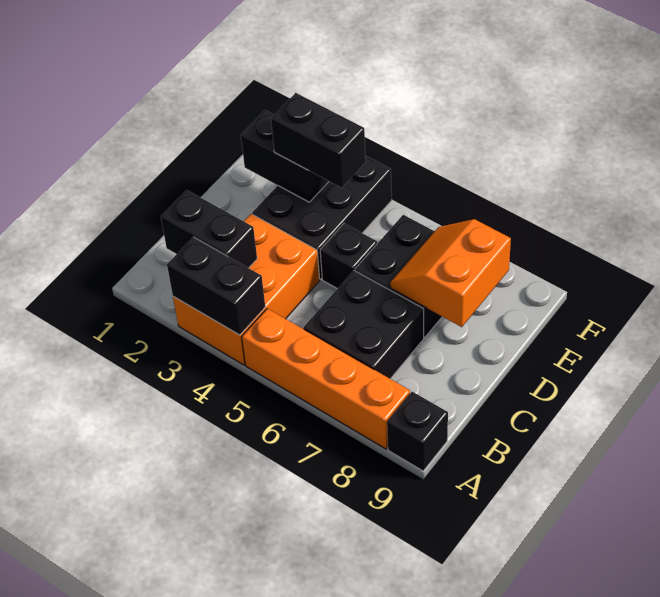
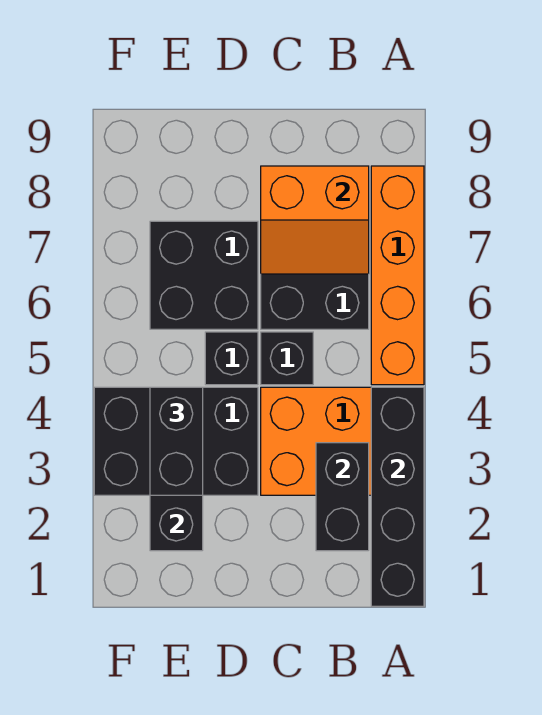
black 1x2 brick [167,237,265,335] -> black 1x4 brick [371,387,424,606]
black 1x1 brick [387,392,448,471] -> black 1x1 brick moved to [261,332,313,385]
orange 2x2 slope [390,219,511,327] -> orange 2x2 slope moved to [261,166,369,274]

